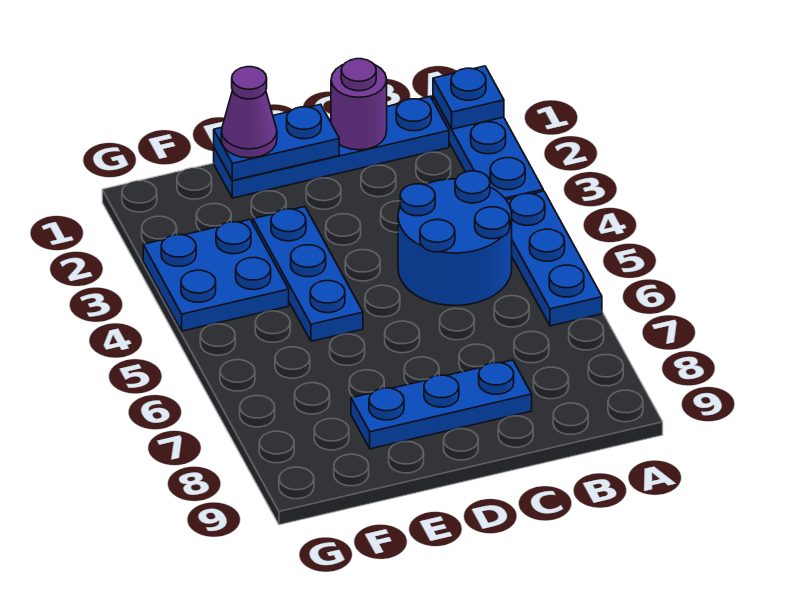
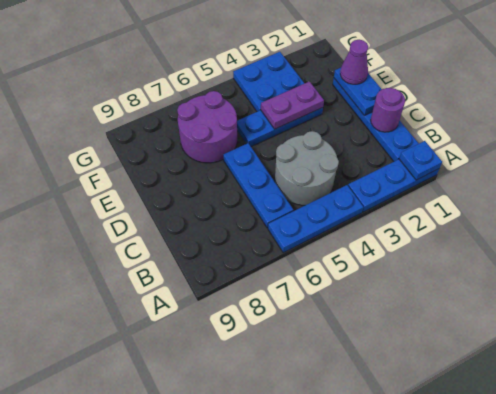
blue 2x2 round brick [398,171,512,306] -> grey 2x2 round brick [275,131,339,205]
blue 1x3 plate [351,360,532,449] -> blue 1x3 plate moved to [223,143,293,228]
none -> purple 1x2 plate [261,82,324,129]
none -> purple 2x2 round brick [177,91,237,163]

